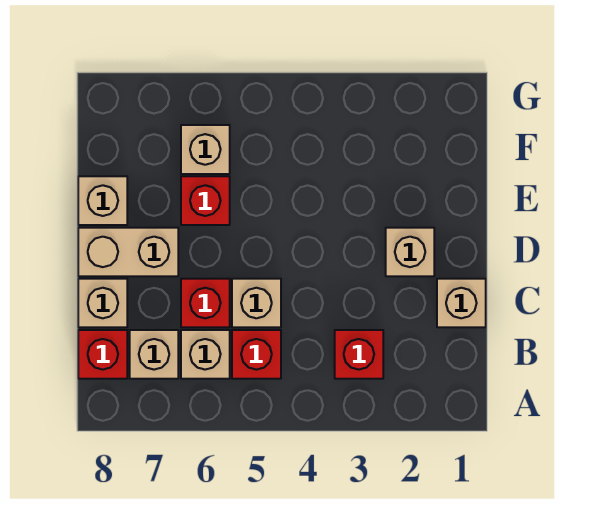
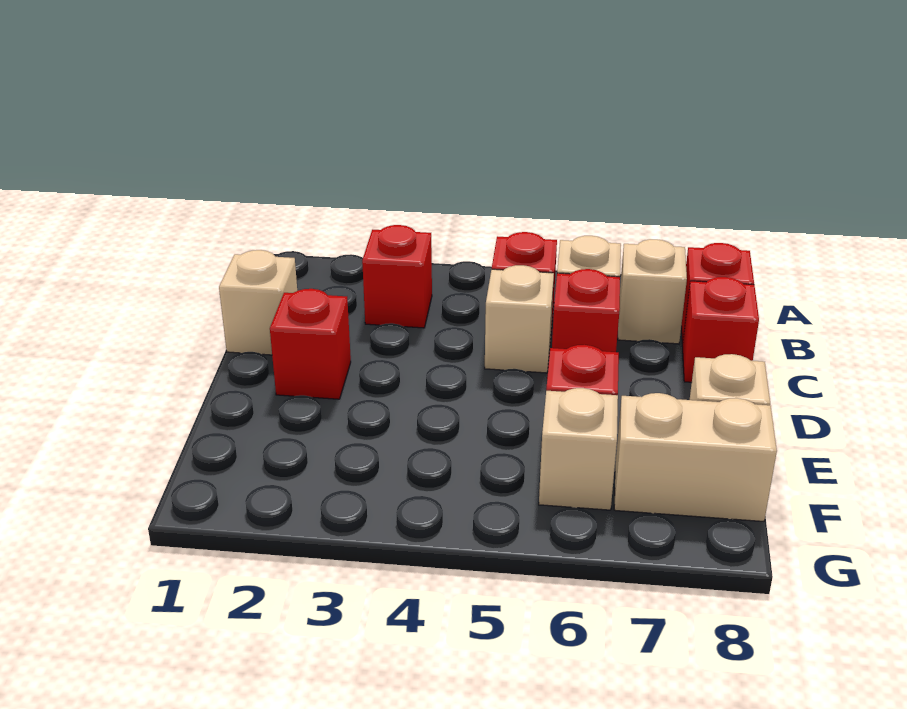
tan 1x1 brick [78,279,127,327] -> red 1x1 brick [682,277,759,382]
tan 1x1 brick [386,228,434,276] -> red 1x1 brick [270,289,351,399]
tan 1x2 brick [78,228,178,276] -> tan 1x2 brick moved to [614,393,777,521]

